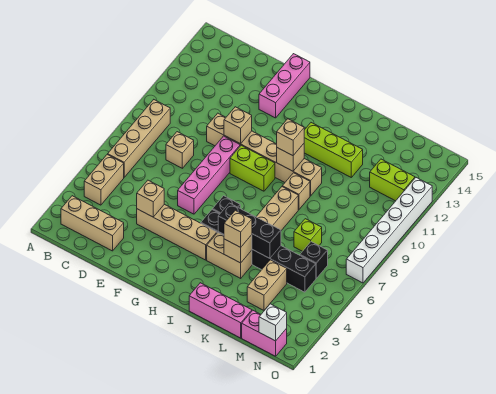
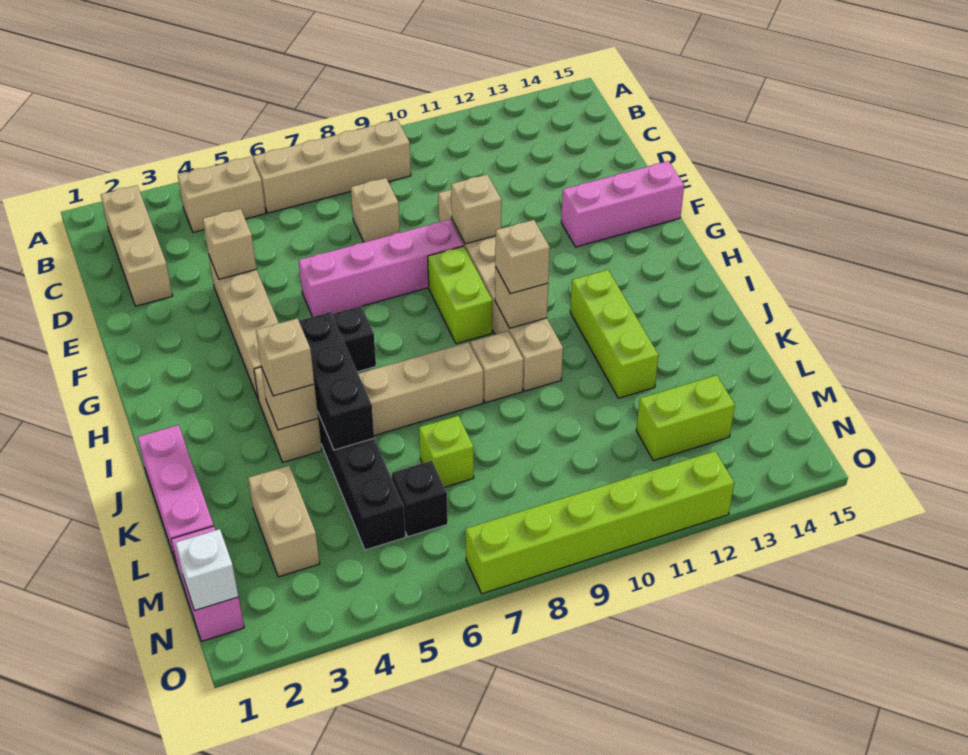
tan 1x2 brick [247,260,287,310] -> tan 1x2 brick turned to [248,466,320,577]
lime 1x2 brick [370,159,415,201] -> lime 1x2 brick turned to [636,375,735,461]
white 1x6 brick [346,178,432,283] -> lime 1x6 brick [466,451,734,594]

